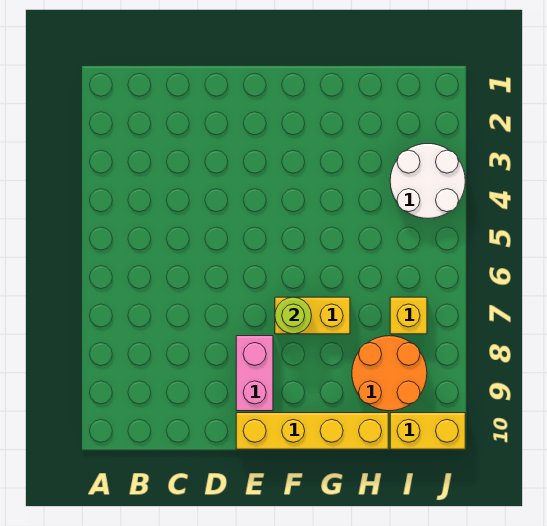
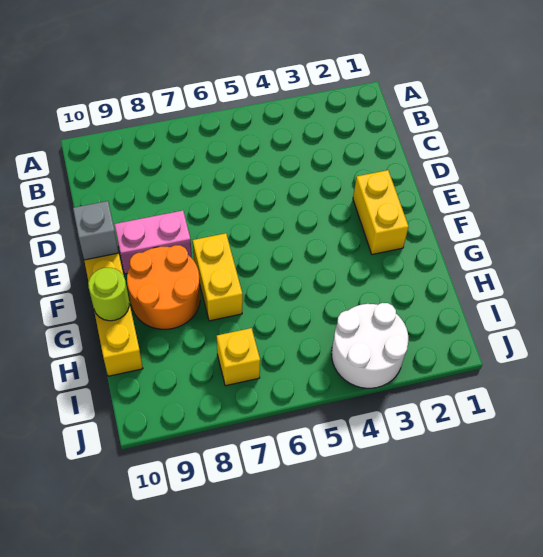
none -> grey 1x1 brick [73,201,119,260]
lime 1x1 round brick [275,297,312,334] -> lime 1x1 round brick moved to [88,268,129,321]
orange 2x2 round brick [352,336,427,411] -> orange 2x2 round brick moved to [127,245,200,329]
yellow 1x2 brick [390,413,465,449] -> yellow 1x2 brick moved to [353,170,409,255]

